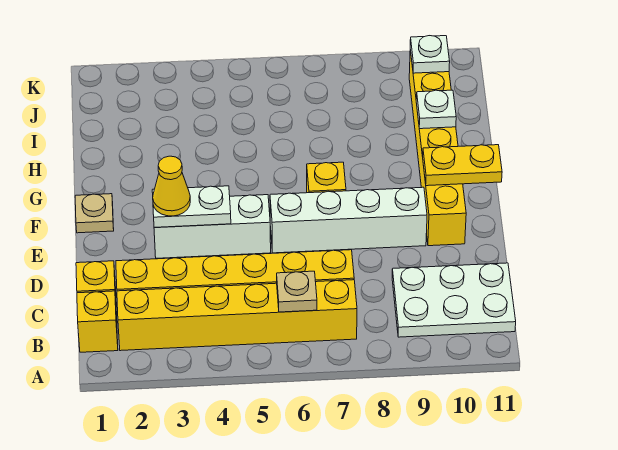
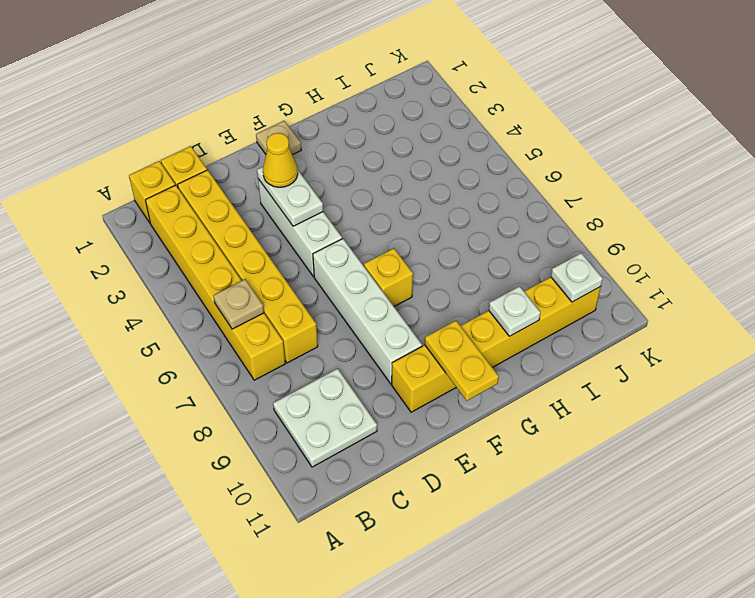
white 2x3 plate [392,263,516,337] -> white 2x2 plate [273,369,377,467]

